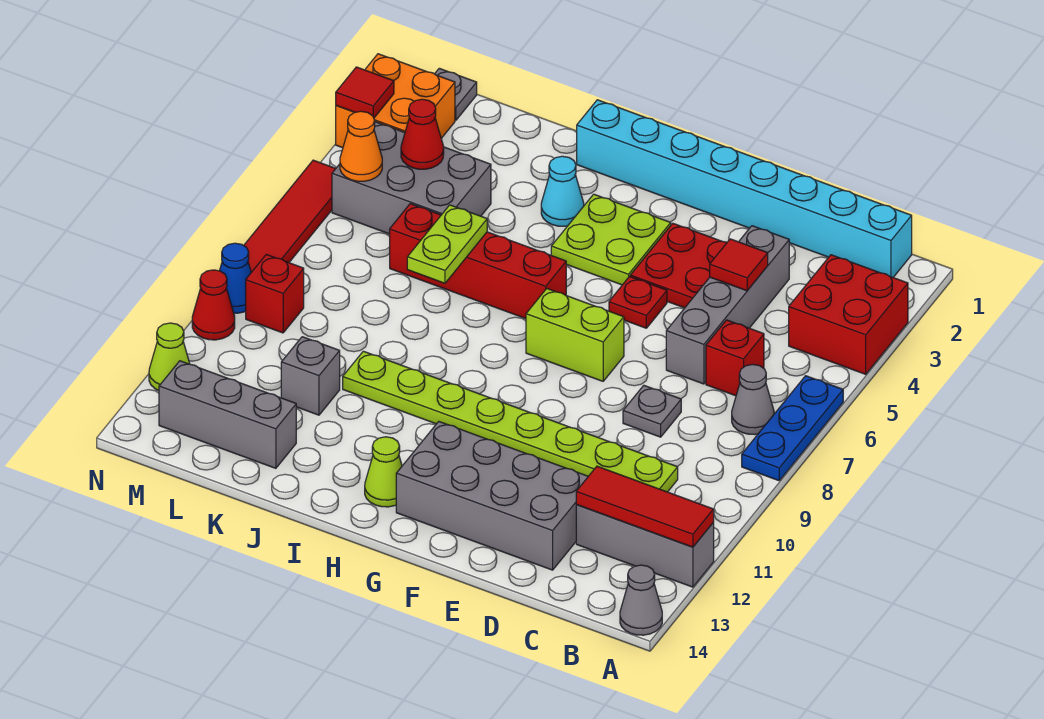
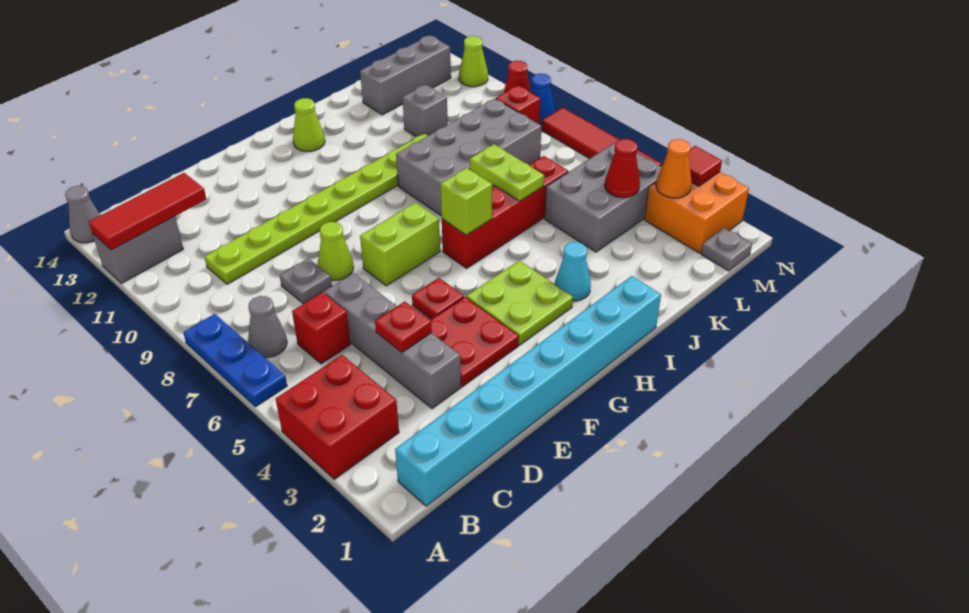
grey 1x3 brick [576,504,714,587] -> grey 1x2 brick [92,217,183,283]
red 1x1 tile [710,239,768,291] -> red 1x1 plate [375,301,432,352]
grey 2x4 brick [396,422,588,570] -> grey 2x4 brick moved to [396,98,541,216]
none -> lime 1x1 cone [318,222,354,280]
none -> lime 1x1 brick [440,168,492,235]
orange 1x1 cone [340,111,382,181] -> orange 1x1 cone moved to [656,139,692,198]

